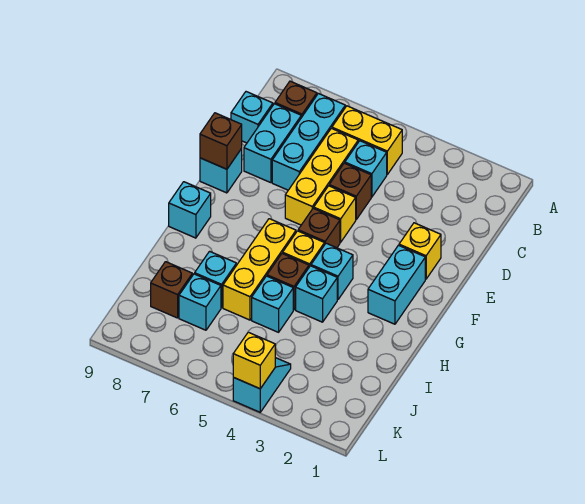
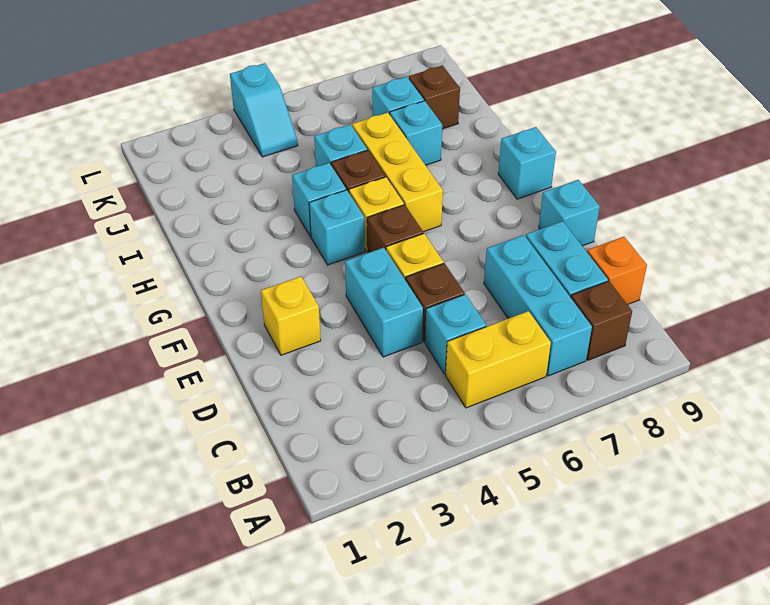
yellow 1x3 brick [285,128,358,225] -> none
cyan 1x1 brick [231,92,273,143] -> orange 1x1 brick [587,237,647,305]
brown 1x1 brick [200,113,242,169] -> none
cyan 1x2 brick [368,245,425,324] -> cyan 1x2 brick moved to [345,248,423,357]
yellow 1x1 brick [233,332,275,389] -> none

